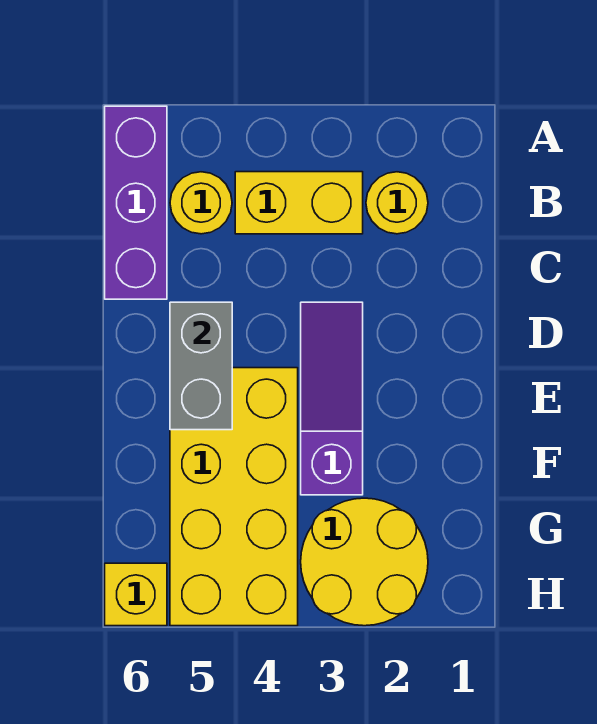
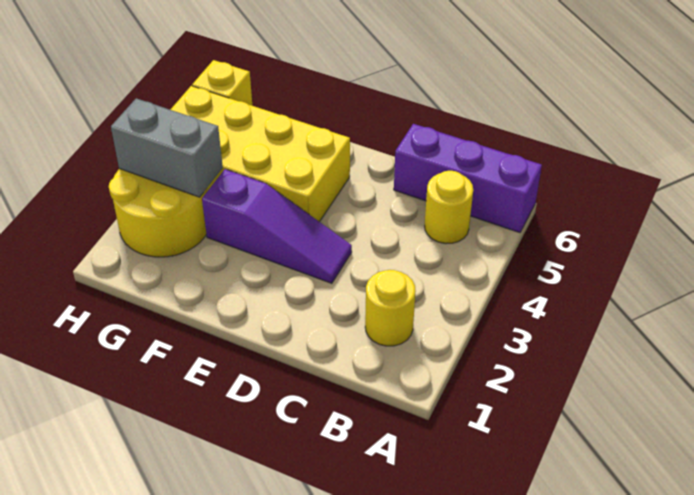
yellow 1x2 brick [235,172,363,234] -> none
grey 1x2 brick [170,302,232,430] -> grey 1x2 brick moved to [111,98,223,197]

